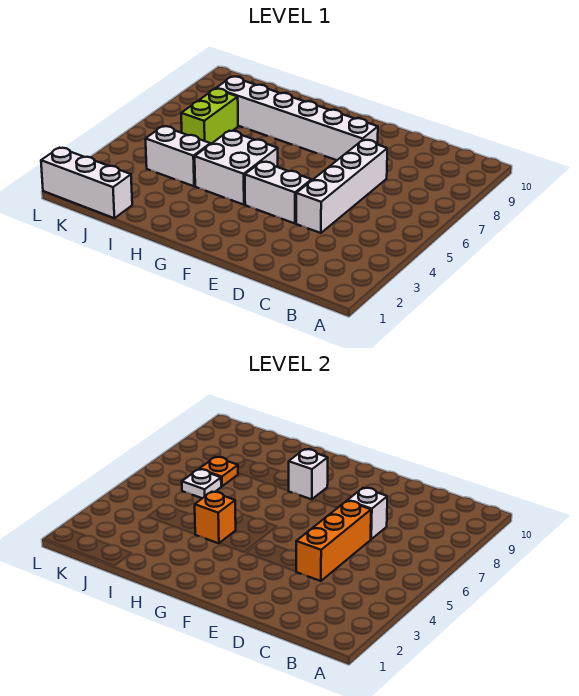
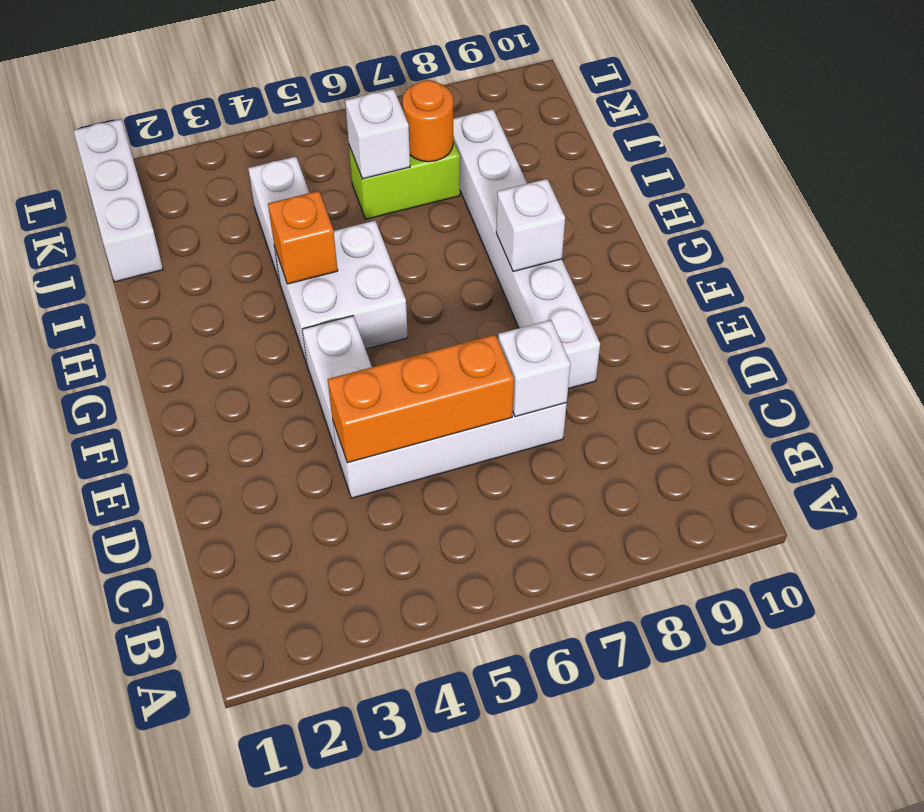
white 1x1 plate [182,469,221,498] -> white 1x1 brick [345,89,410,179]
orange 1x1 plate [199,457,238,486] -> orange 1x1 round brick [402,80,453,162]

